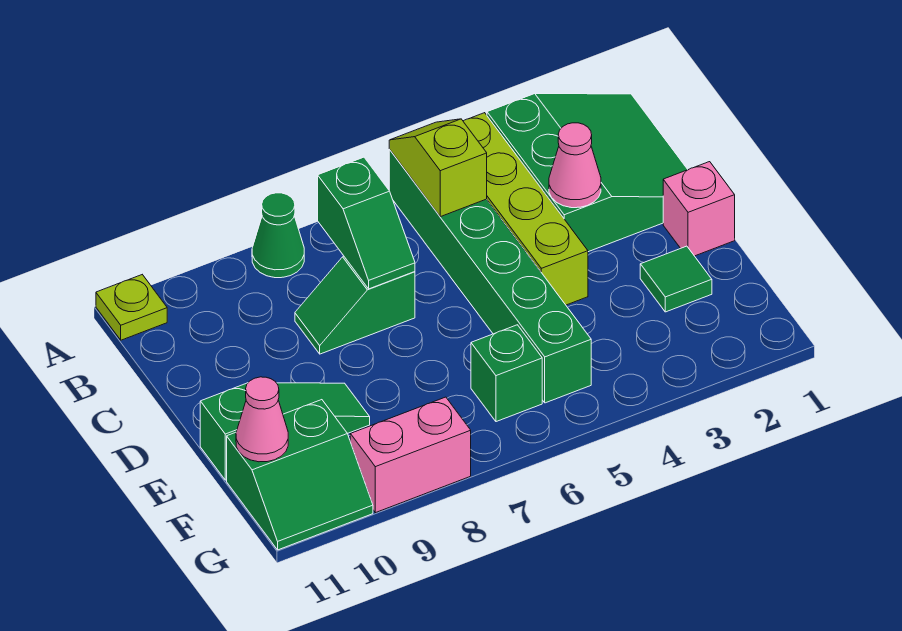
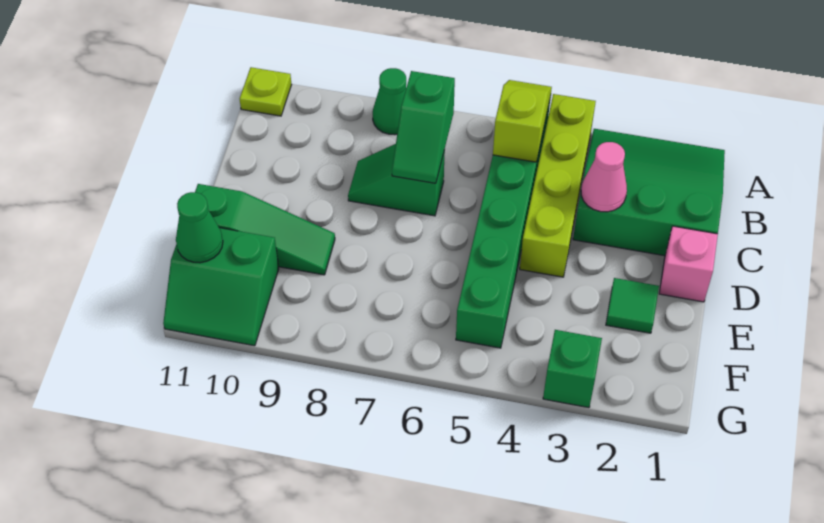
green 3x3 slope [487,93,688,252] -> green 3x3 slope turned to [573,129,725,256]
green 1x1 brick [471,325,542,422] -> green 1x1 brick moved to [543,330,602,408]
pink 1x1 cone [236,377,288,462] -> green 1x1 cone [176,192,223,263]
pink 1x2 brick [350,397,471,513] -> none

